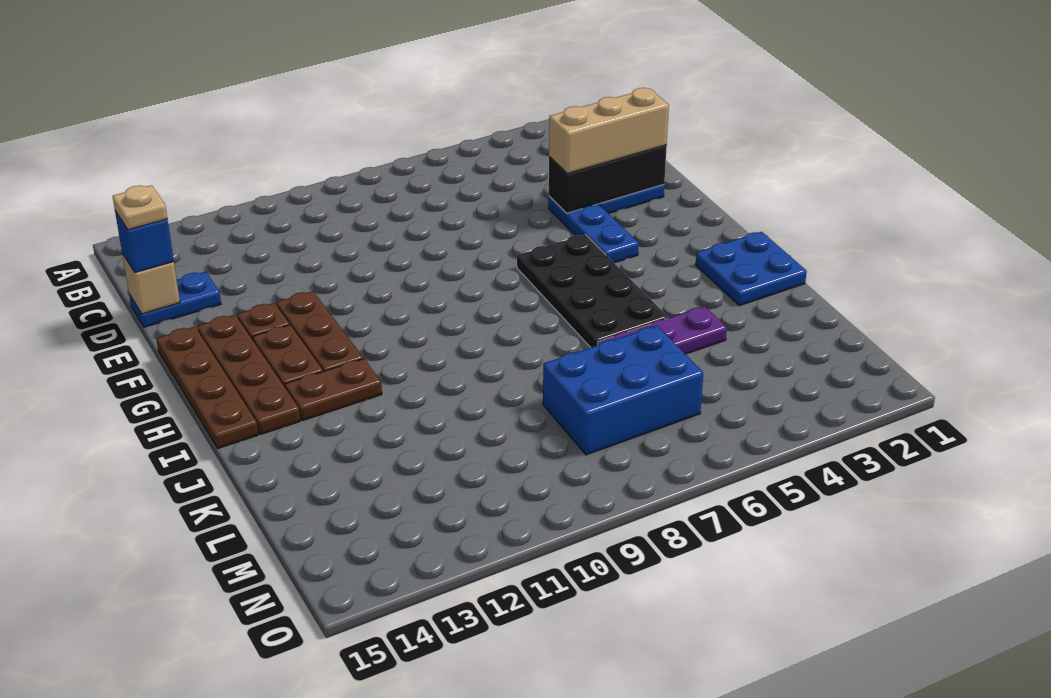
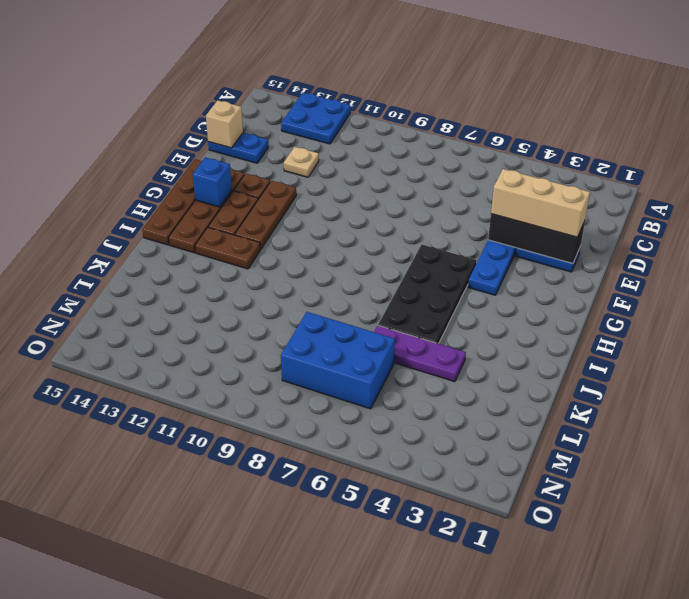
blue 1x1 brick [115,211,174,272] -> blue 1x1 brick moved to [193,157,232,207]
tan 1x1 plate [113,185,167,230] -> tan 1x1 plate moved to [284,147,319,177]
blue 2x2 plate [696,232,807,306] -> blue 2x2 plate moved to [281,93,350,144]

